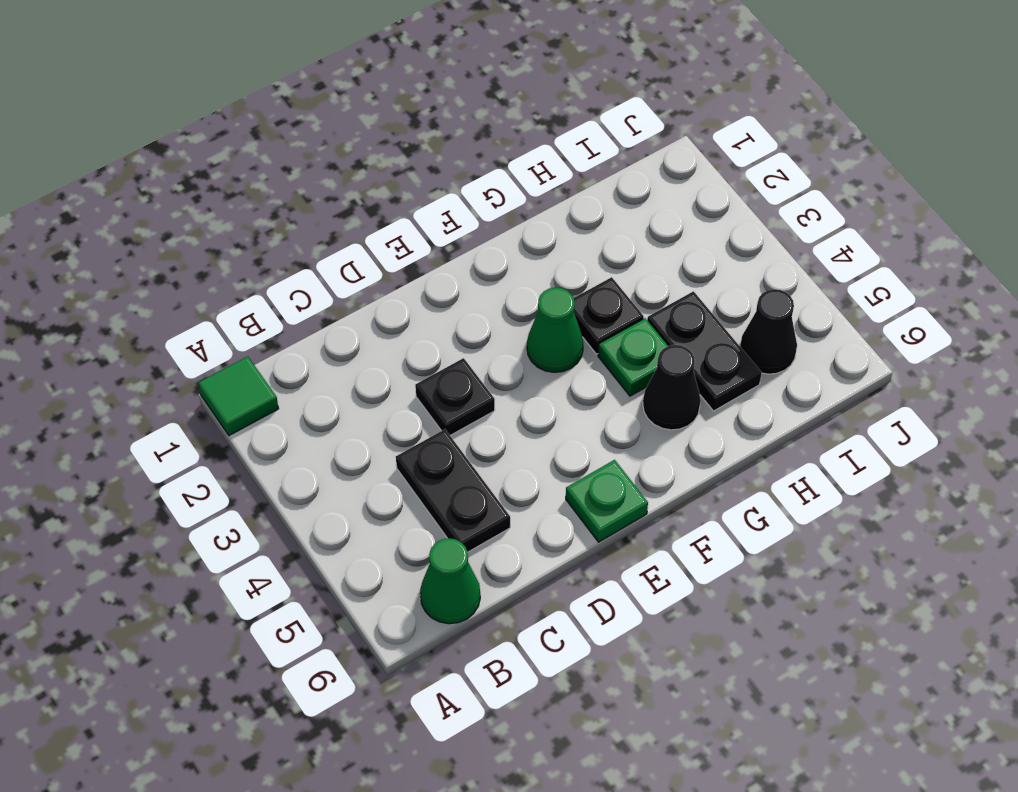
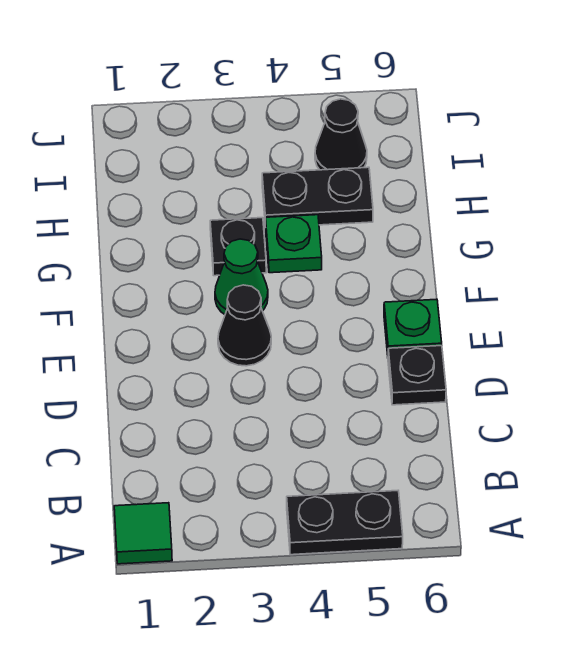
green 1x1 cone [420,538,480,624] -> none
black 1x2 plate [396,429,510,552] -> black 1x2 plate moved to [287,491,403,555]
black 1x1 plate [415,358,495,435] -> black 1x1 plate moved to [388,346,446,405]
black 1x1 cone [643,345,701,430] -> black 1x1 cone moved to [218,285,271,366]

